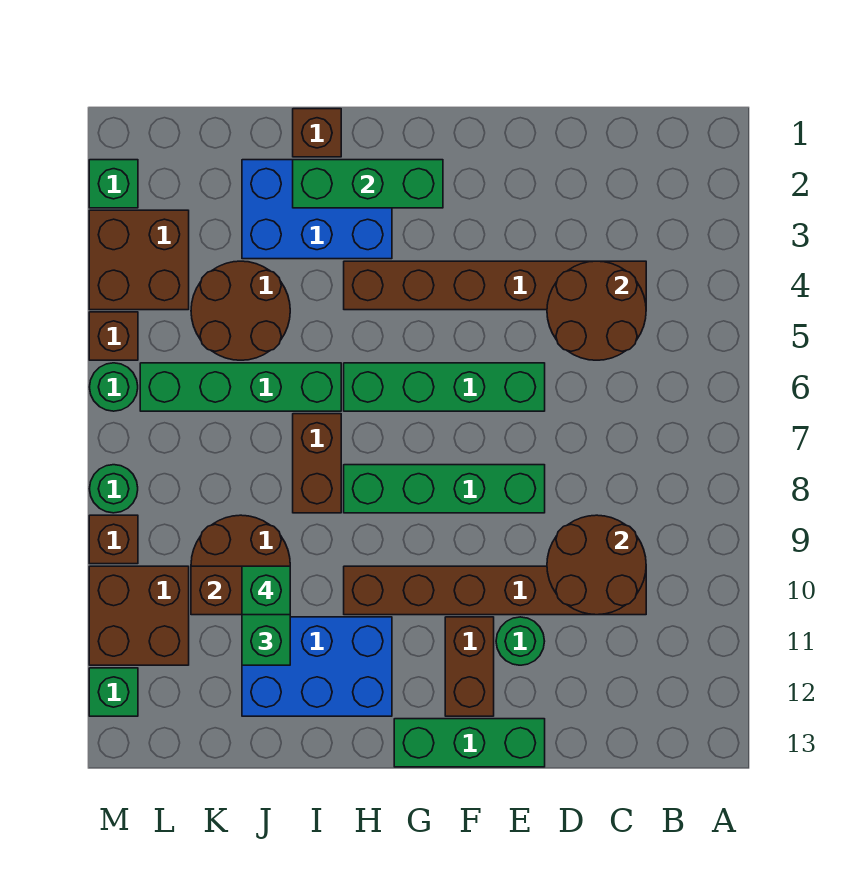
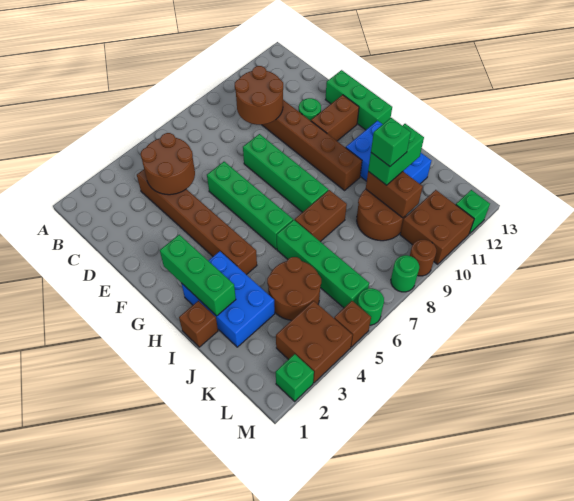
brown 1x1 brick [89,515,138,564] -> brown 1x1 round brick [410,240,436,276]

